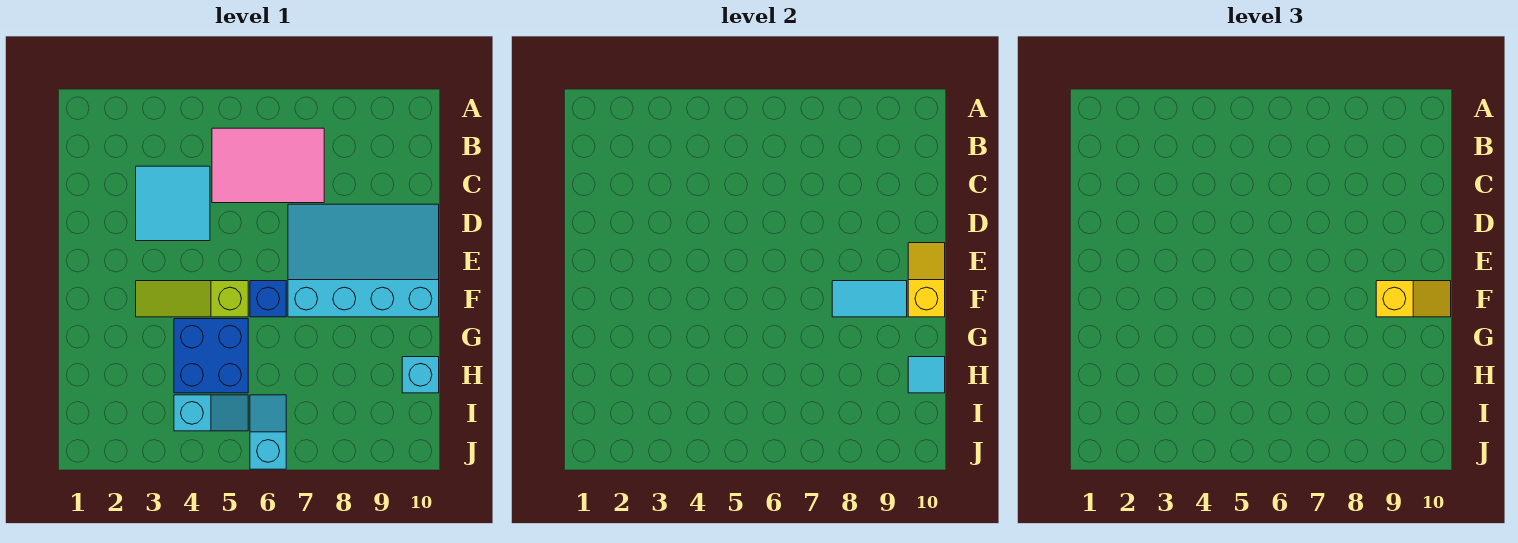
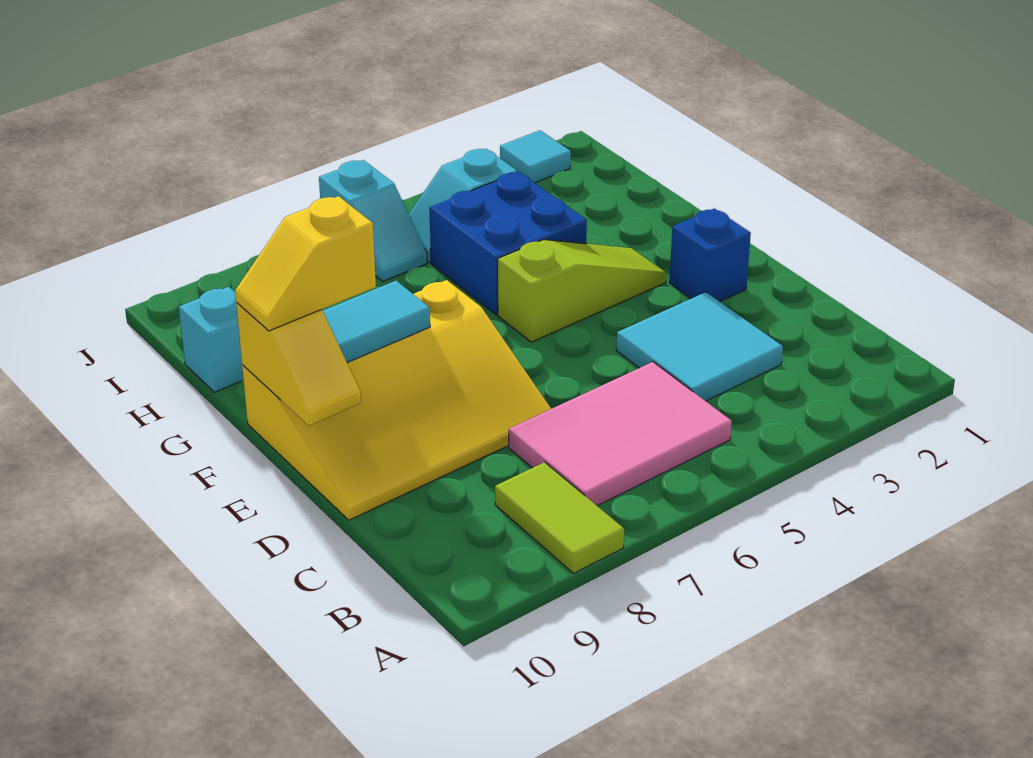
none -> lime 1x2 tile [495,462,624,574]
cyan 3x4 slope [288,204,439,317] -> yellow 3x4 slope [242,280,551,520]
blue 1x1 brick [250,281,286,317] -> blue 1x1 brick moved to [670,208,751,302]
cyan 1x1 tile [908,357,945,393] -> cyan 1x1 tile moved to [500,130,571,183]

